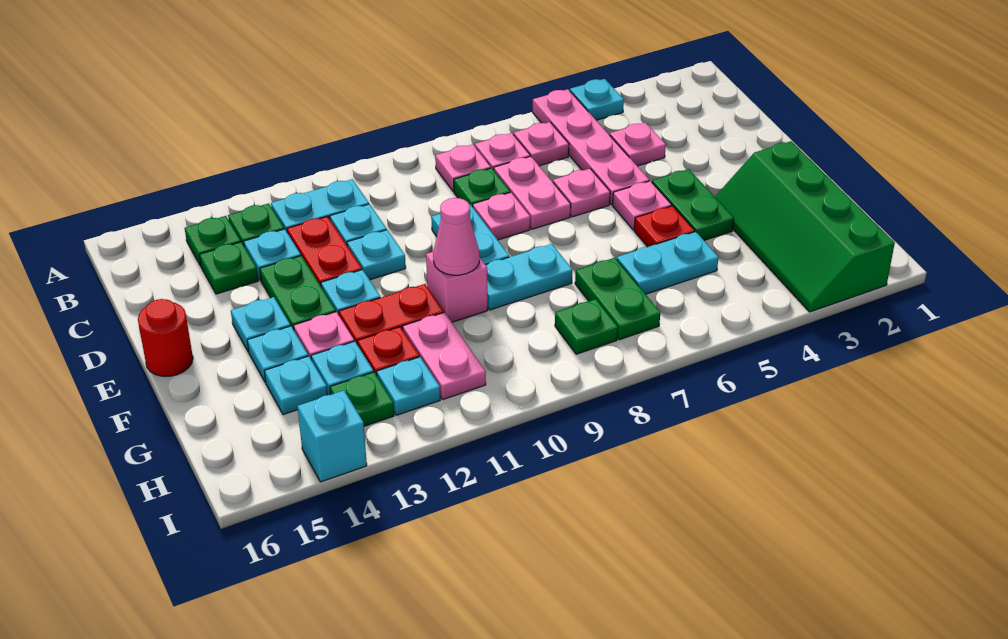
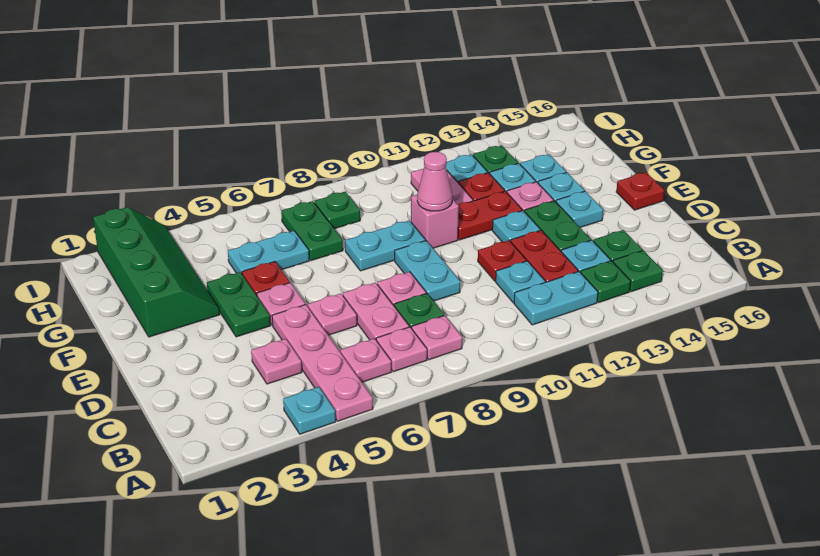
cyan 1x1 plate [347,230,406,280] -> red 1x1 plate [478,240,527,281]
red 1x1 round brick [138,299,193,376] -> red 1x1 plate [616,172,664,210]
cyan 1x1 brick [298,390,367,482] -> none

